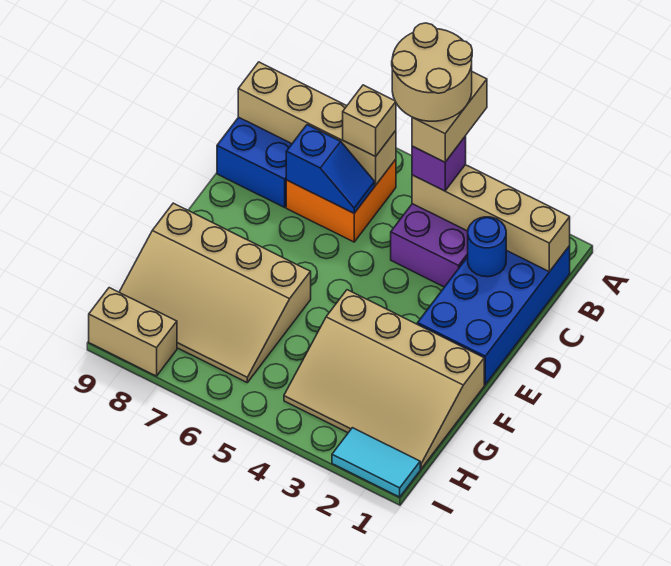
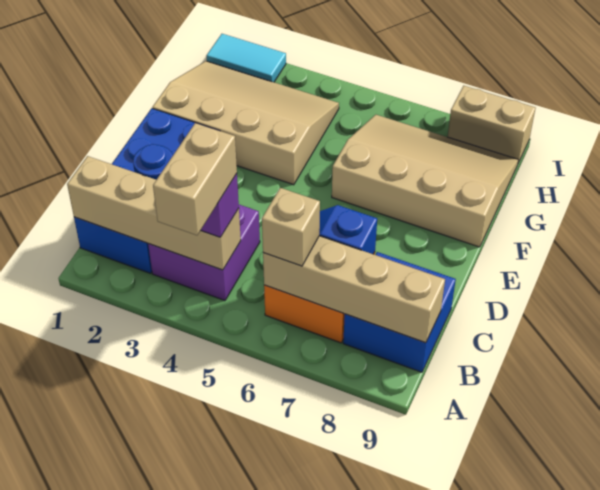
tan 2x2 round brick [392,23,472,121] -> none

